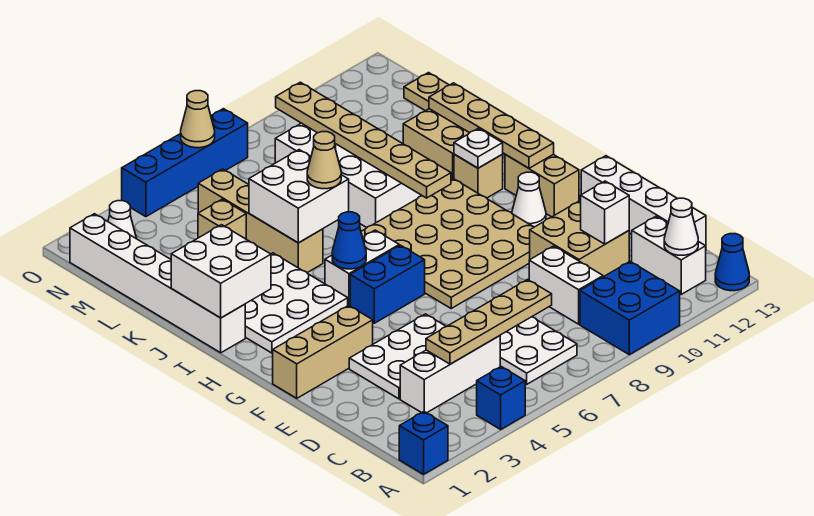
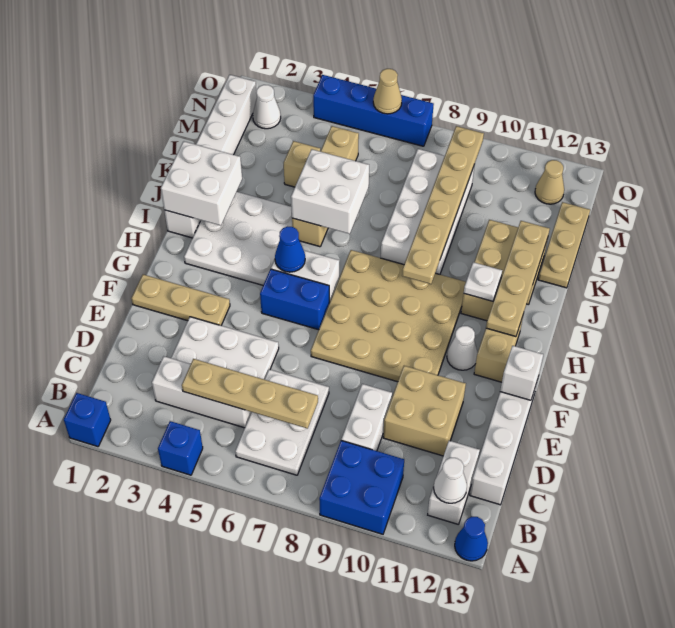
white 1x1 brick [581,181,629,244] -> white 1x1 brick moved to [500,346,543,400]
tan 1x3 brick [273,305,373,398] -> tan 1x3 plate [131,275,230,326]
tan 1x1 cone [307,132,341,189] -> tan 1x1 cone moved to [535,160,564,204]

